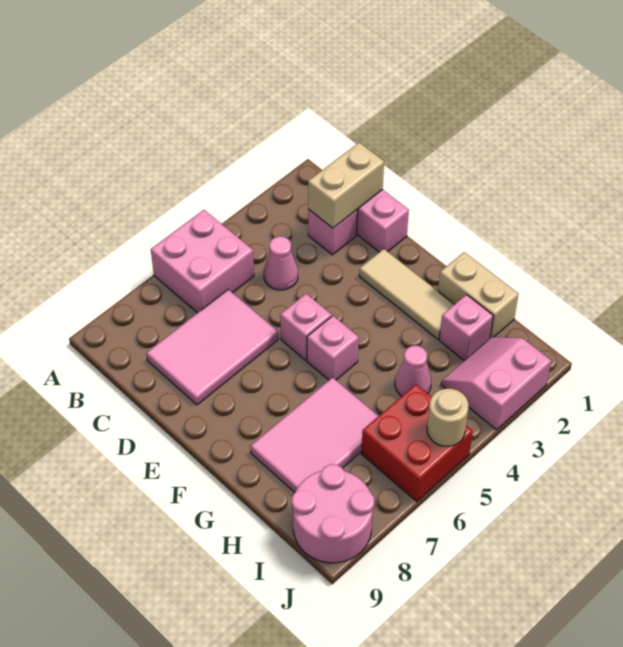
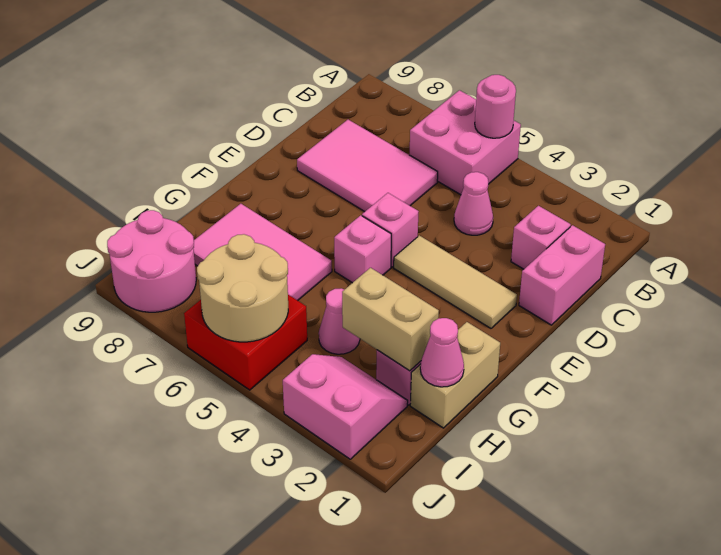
none -> pink 1x1 round brick [475,75,516,138]
tan 1x2 brick [308,143,384,228] -> tan 1x2 brick moved to [342,268,439,371]
tan 1x3 tile [359,249,454,339] -> tan 1x3 tile turned to [394,235,517,328]
none -> pink 1x1 cone [420,318,464,387]
tan 1x1 round brick [427,389,469,446] -> tan 2x2 round brick [197,234,288,342]

